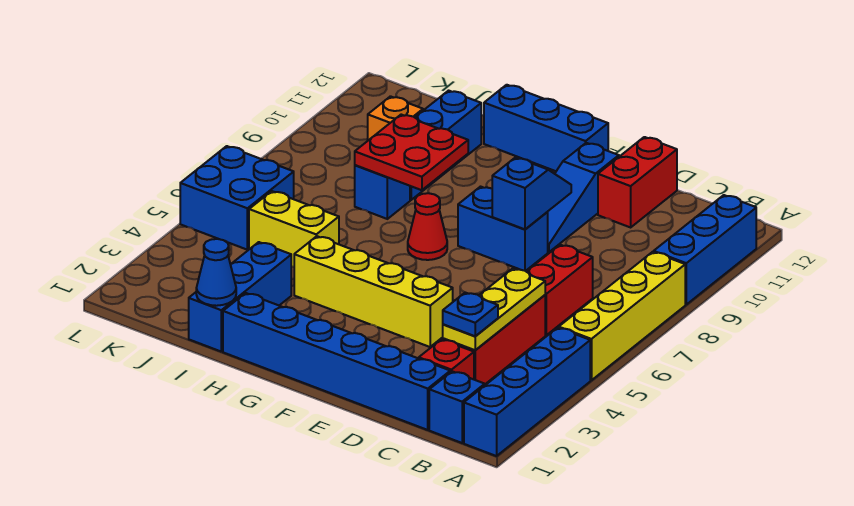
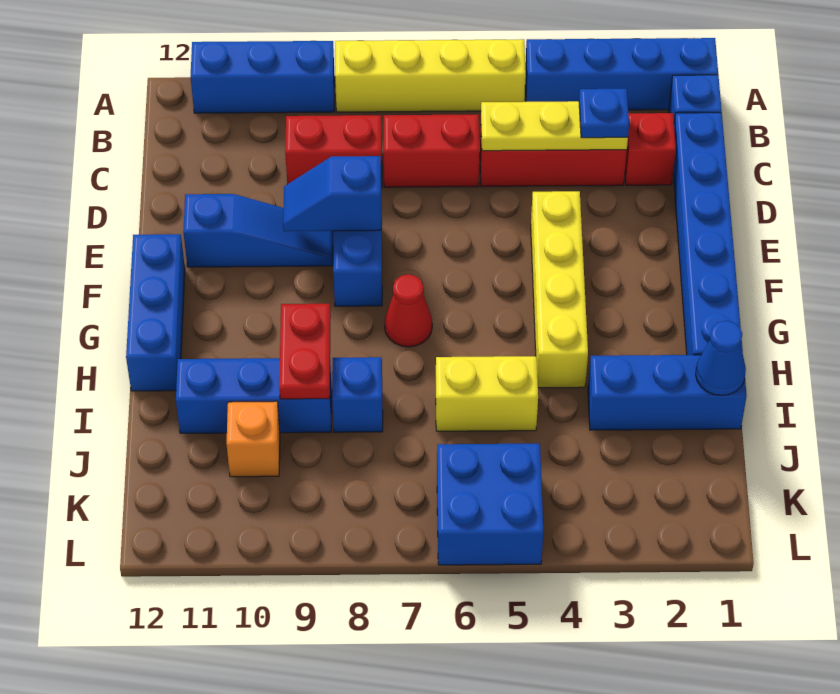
red 1x2 brick [598,137,677,227] -> red 1x2 brick moved to [285,115,382,187]
red 2x2 plate [355,115,468,190] -> red 1x2 plate [279,304,331,399]
yellow 1x2 brick [249,191,339,267] -> yellow 1x2 brick turned to [436,356,538,431]

